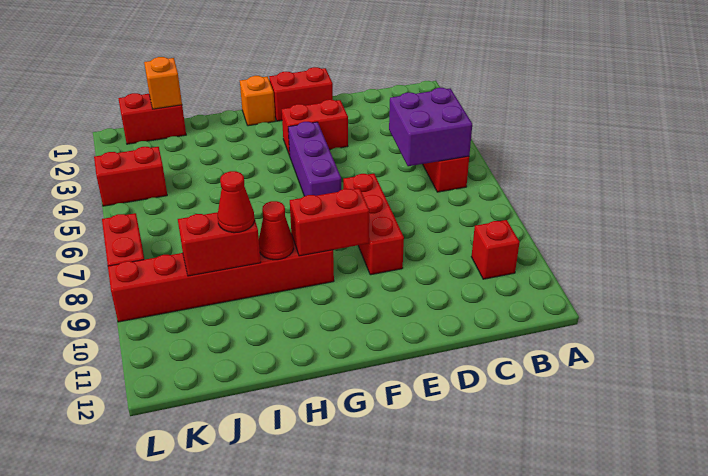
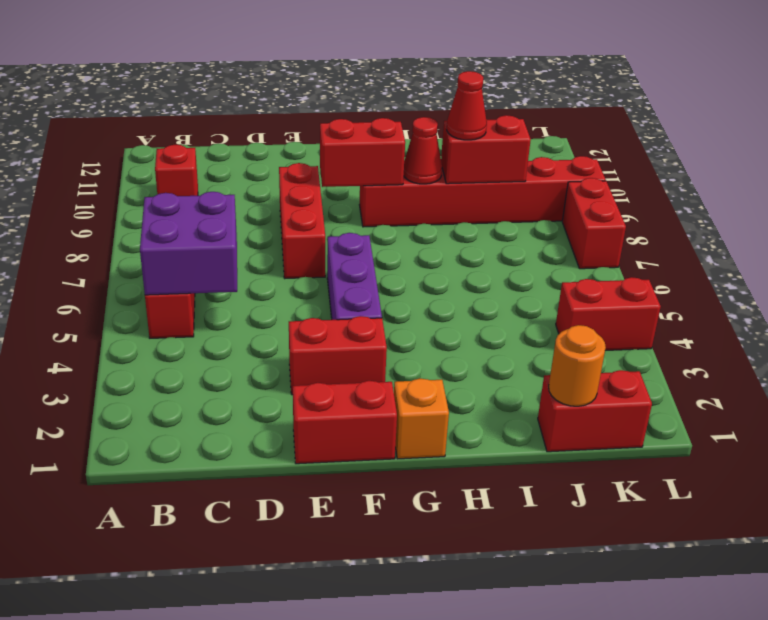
orange 1x1 brick [144,57,182,109] -> orange 1x1 round brick [549,325,606,406]

